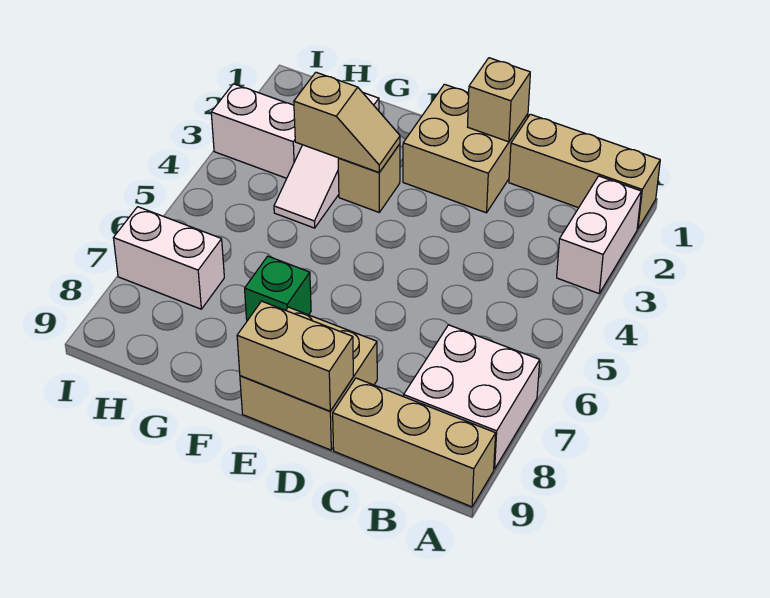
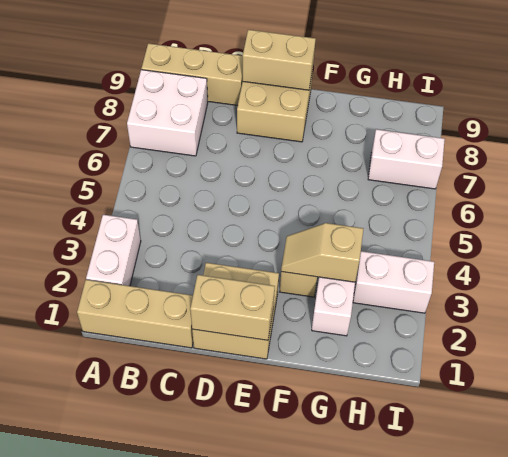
tan 1x1 brick [468,58,530,142] -> tan 1x2 brick [190,275,275,340]
green 1x1 brick [245,256,311,321] -> none

